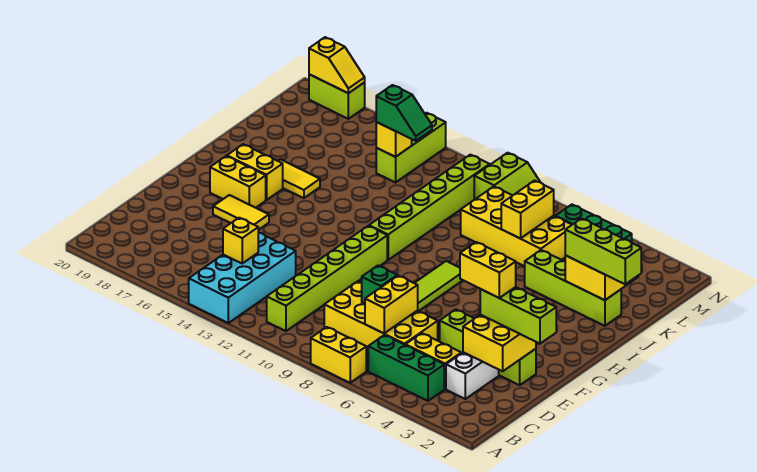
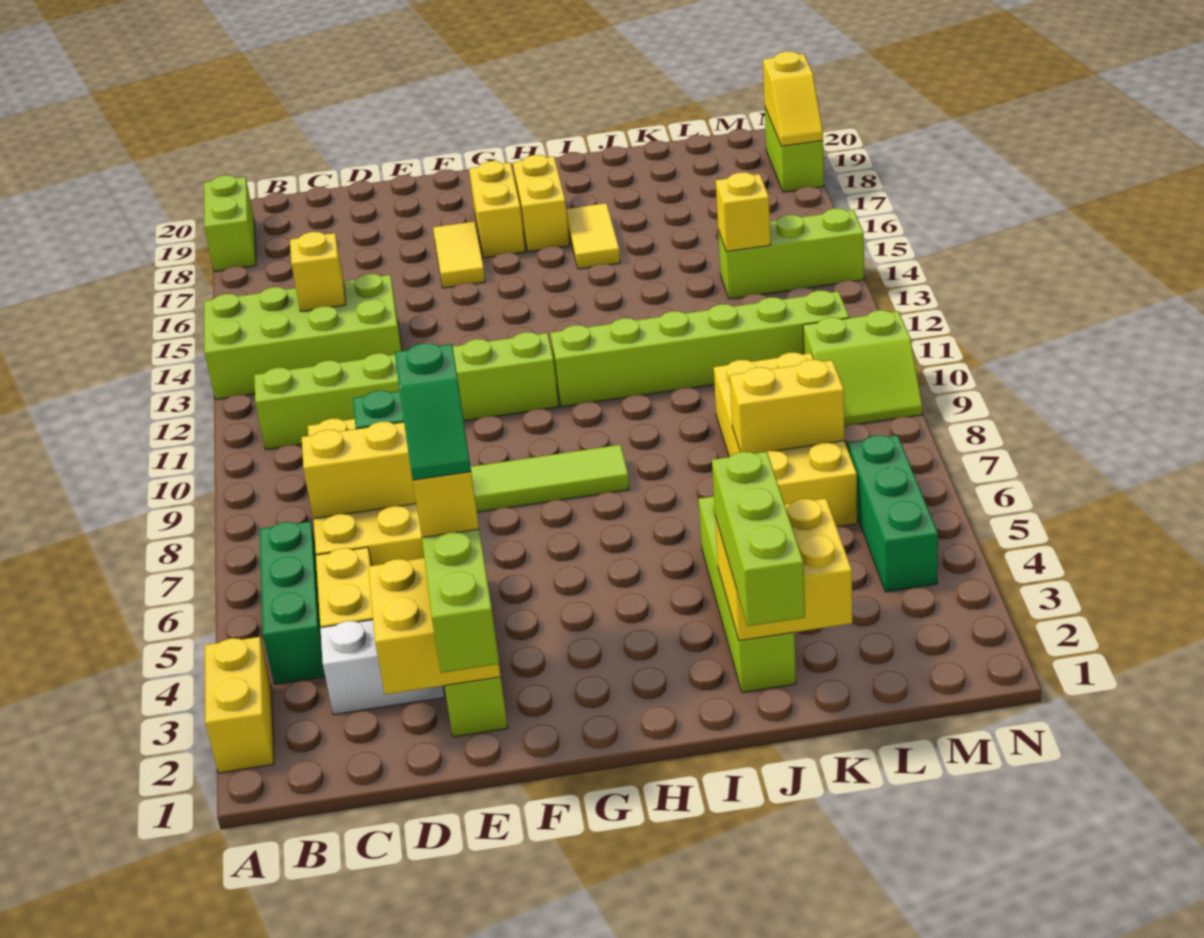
yellow 1x2 brick [311,327,366,383] -> yellow 1x2 brick moved to [205,637,274,773]
cyan 2x4 brick [189,233,296,323] -> lime 2x4 brick [204,274,402,400]
none -> lime 1x2 brick [204,175,256,272]
green 1x2 slope [376,85,432,141] -> green 1x2 slope moved to [395,343,471,480]

